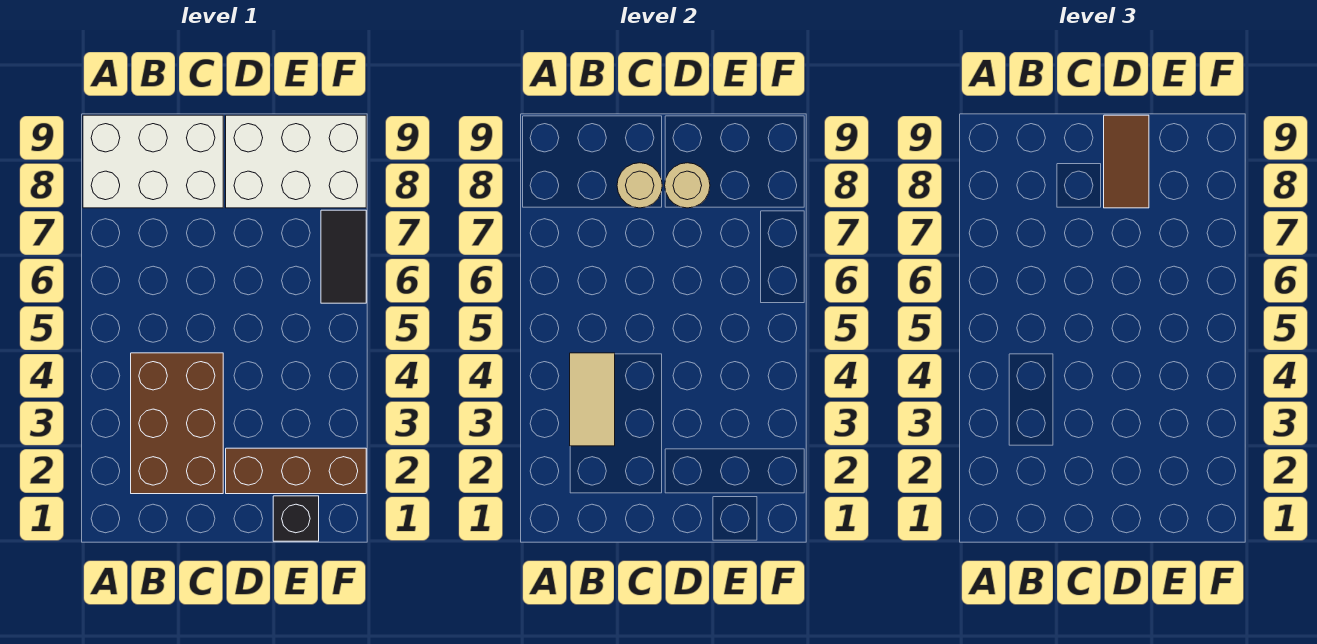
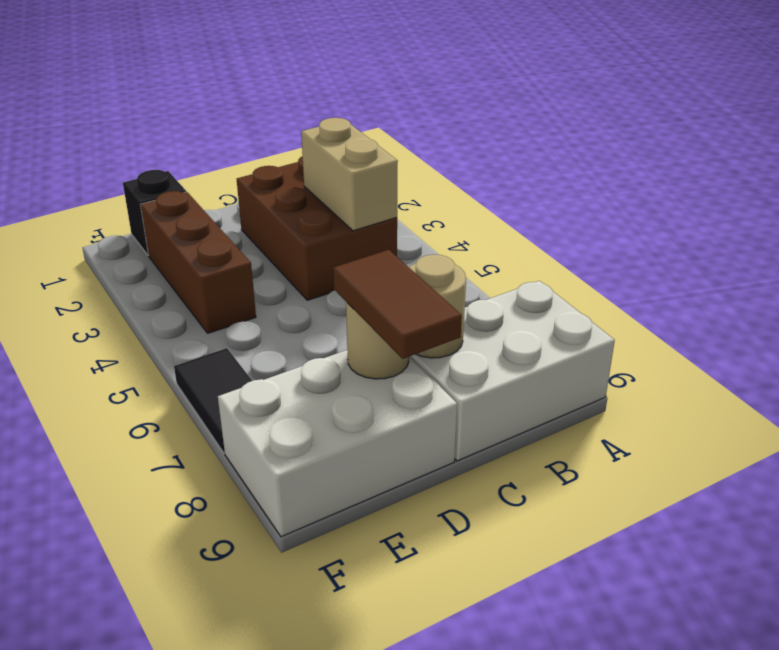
tan 1x2 tile [570,353,615,446] -> tan 1x2 brick [301,118,398,231]
brown 1x3 brick [226,448,366,494] -> brown 1x3 brick turned to [141,191,256,333]

